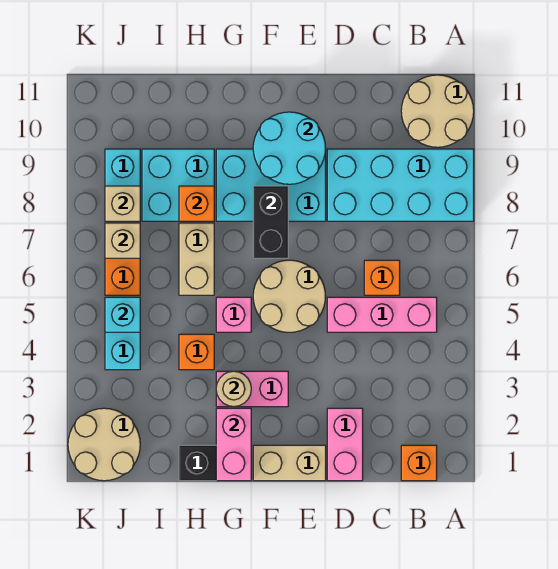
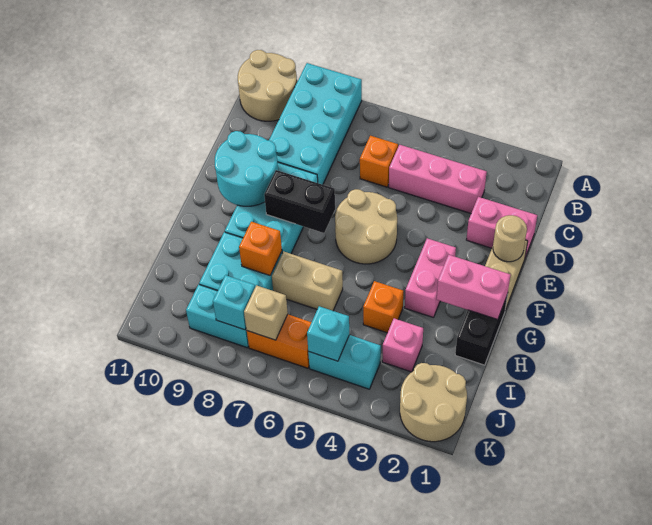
orange 1x1 brick [401,445,437,481] -> none
pink 1x3 brick [327,297,437,332] -> pink 1x3 brick turned to [389,145,487,213]
tan 1x1 round brick [216,371,251,407] -> tan 1x1 round brick moved to [493,215,527,262]
pink 1x1 brick [216,297,251,332] -> pink 1x1 brick moved to [382,318,423,372]
tan 1x1 brick [105,186,140,221] -> cyan 1x1 brick [213,275,255,330]

